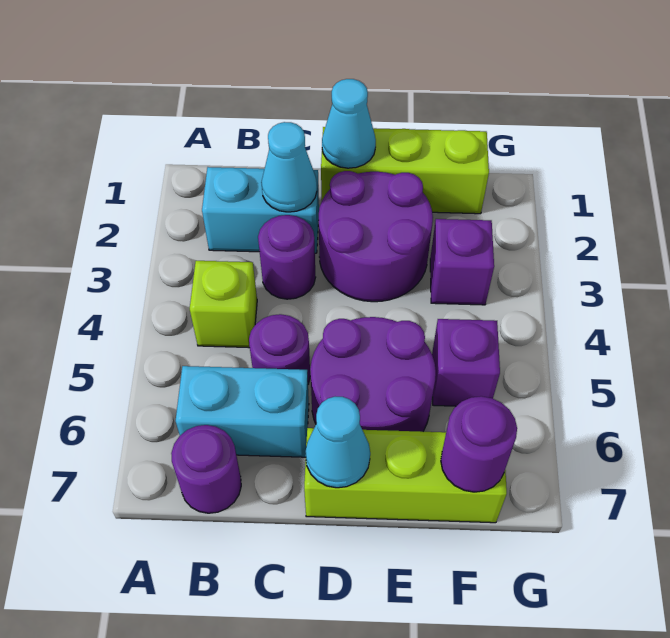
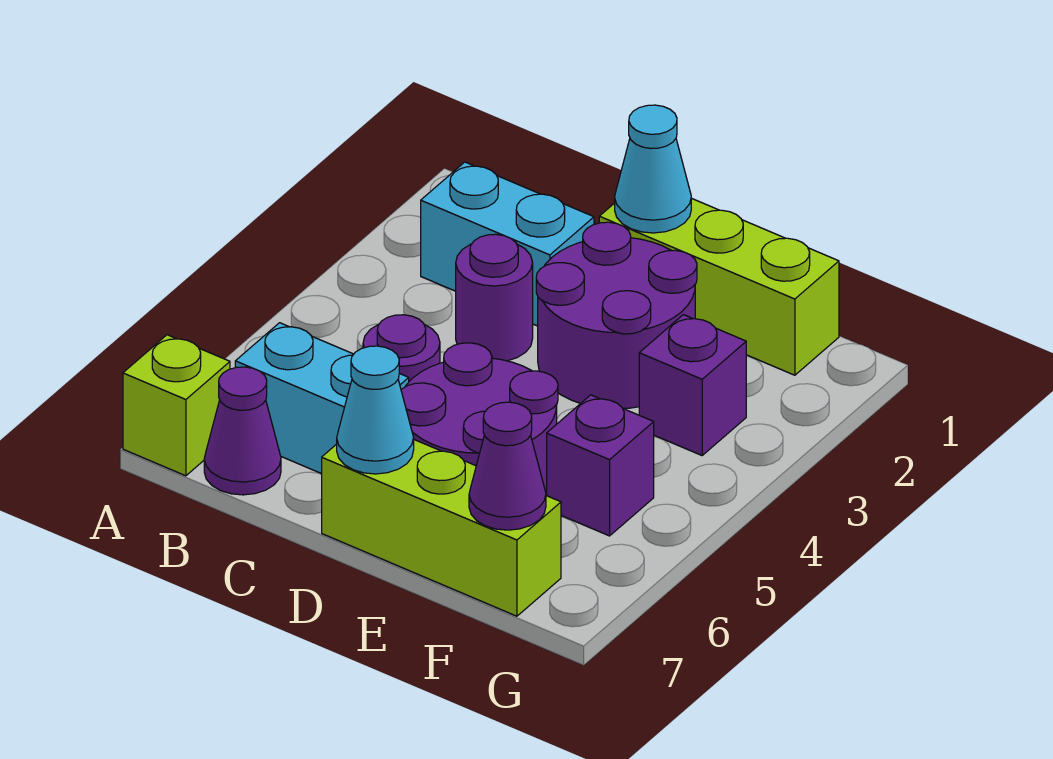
lime 1x1 brick [190,261,257,348] -> lime 1x1 brick moved to [123,335,230,476]
purple 1x1 round brick [171,425,241,513] -> purple 1x1 cone [204,367,281,495]
cyan 1x1 cone [261,122,317,212] -> none
purple 1x1 round brick [441,396,517,492] -> purple 1x1 cone [469,402,546,530]

